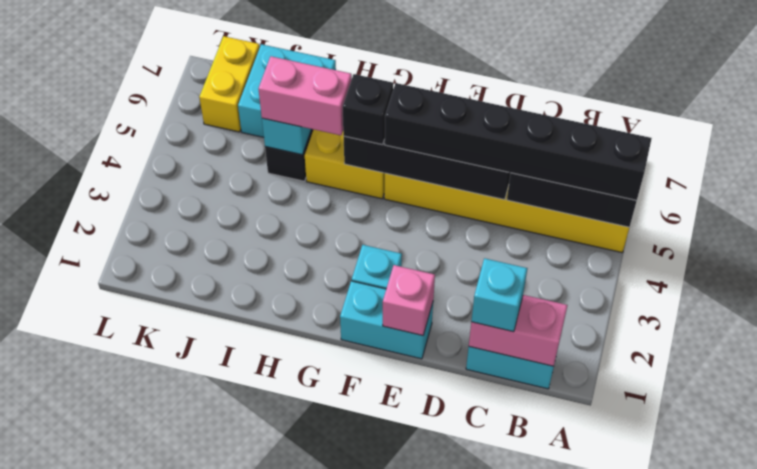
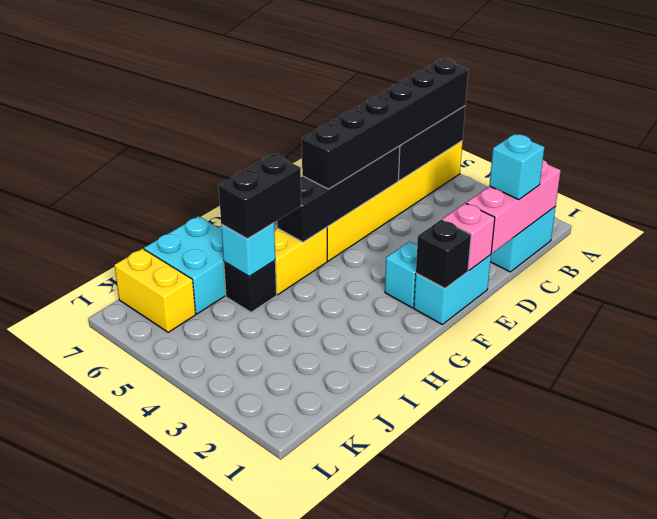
pink 1x2 brick [469,295,568,366] -> pink 1x3 brick [466,160,561,253]
black 1x1 brick [343,74,393,145] -> black 1x1 brick moved to [416,219,471,288]
pink 1x2 brick [259,56,352,135] -> black 1x2 brick [219,154,301,239]

